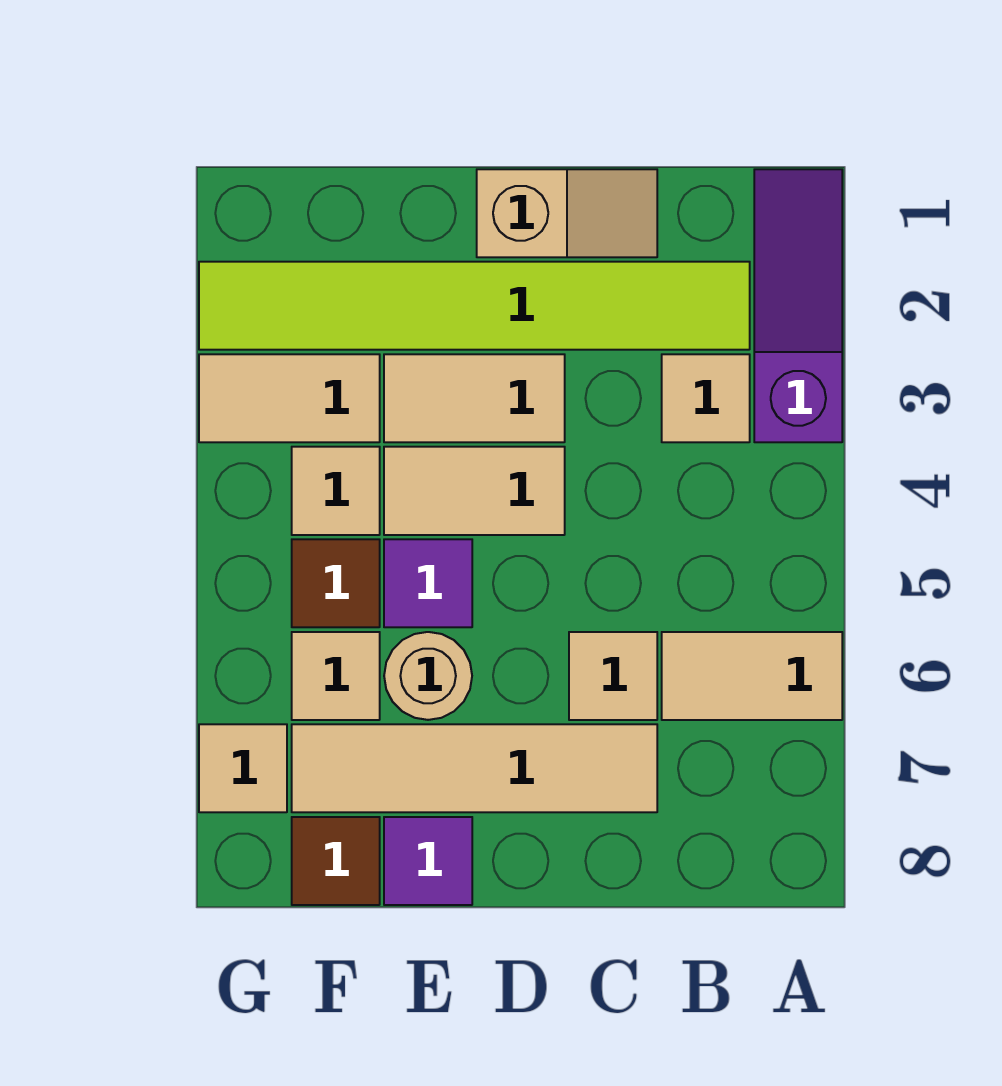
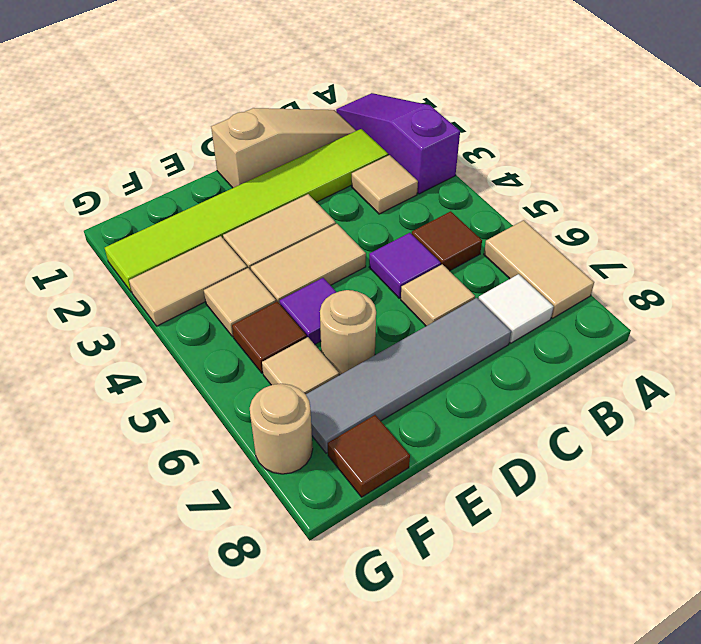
tan 1x2 tile [662,632,842,720] -> tan 1x2 tile turned to [484,220,594,318]
none -> brown 1x1 tile [412,211,482,271]
none -> white 1x1 tile [479,274,554,343]
tan 1x2 slope [477,169,657,257] -> tan 1x3 slope [211,108,356,188]
tan 1x4 tile [292,724,657,812] -> grey 1x4 tile [306,298,511,453]
purple 1x1 tile [384,817,472,905] -> purple 1x1 tile moved to [369,233,441,298]
tan 1x1 tile [199,724,287,812] -> tan 1x1 round brick [250,384,313,474]

